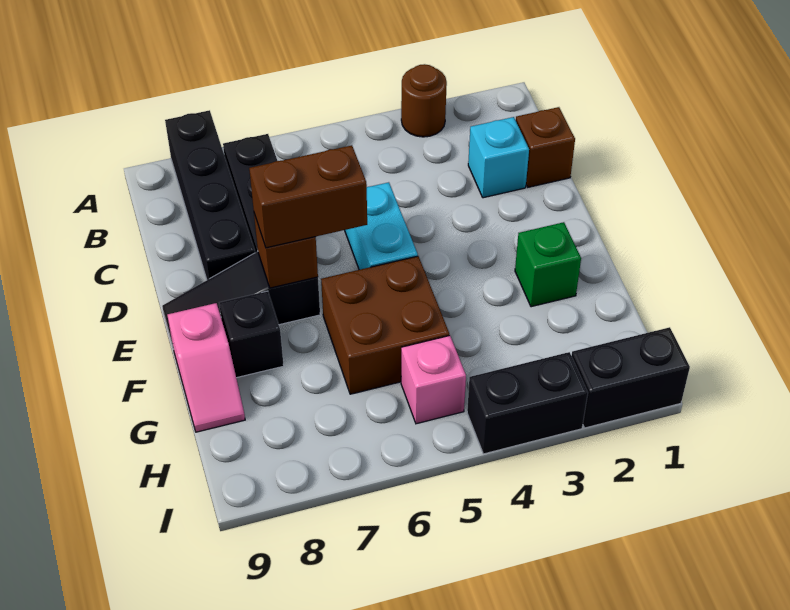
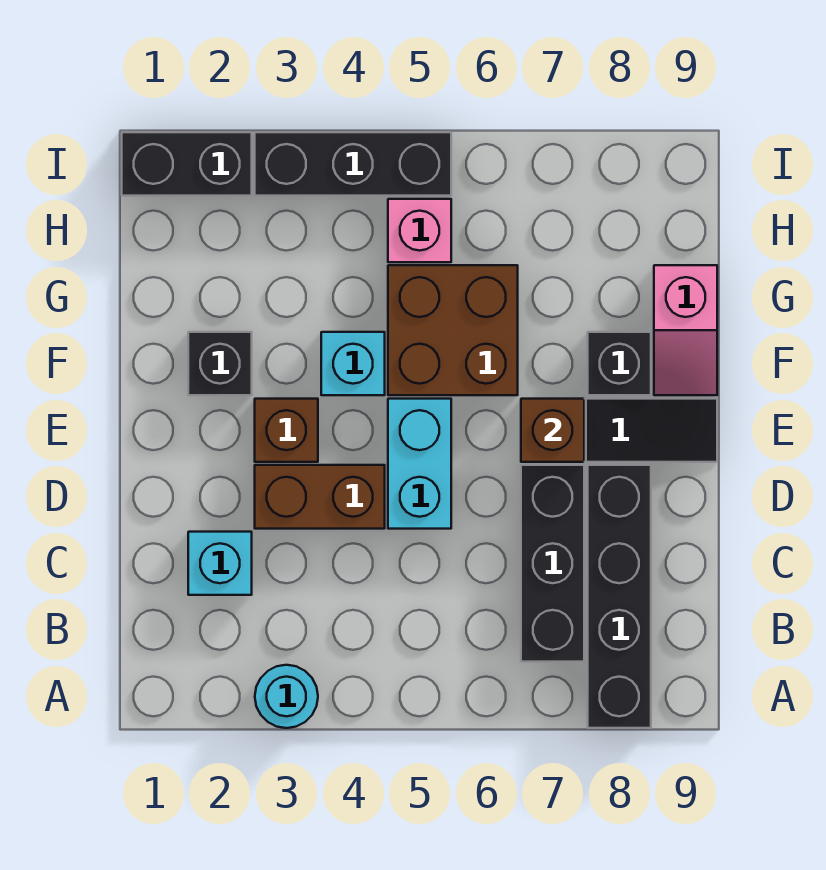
brown 1x1 round brick [401,64,447,137] -> cyan 1x1 round brick [255,665,318,728]
brown 1x1 brick [516,107,575,187] -> brown 1x1 brick moved to [255,399,318,462]
brown 1x2 brick [249,145,367,248] -> brown 1x2 brick moved to [255,465,385,529]
green 1x1 brick [515,222,581,307] -> black 1x1 brick [188,332,252,395]
none -> cyan 1x1 brick [321,332,385,395]
pink 1x2 slope [167,303,245,432] -> pink 1x2 slope turned to [654,265,717,395]
black 1x2 brick [467,352,588,454] -> black 1x3 brick [255,132,451,196]

